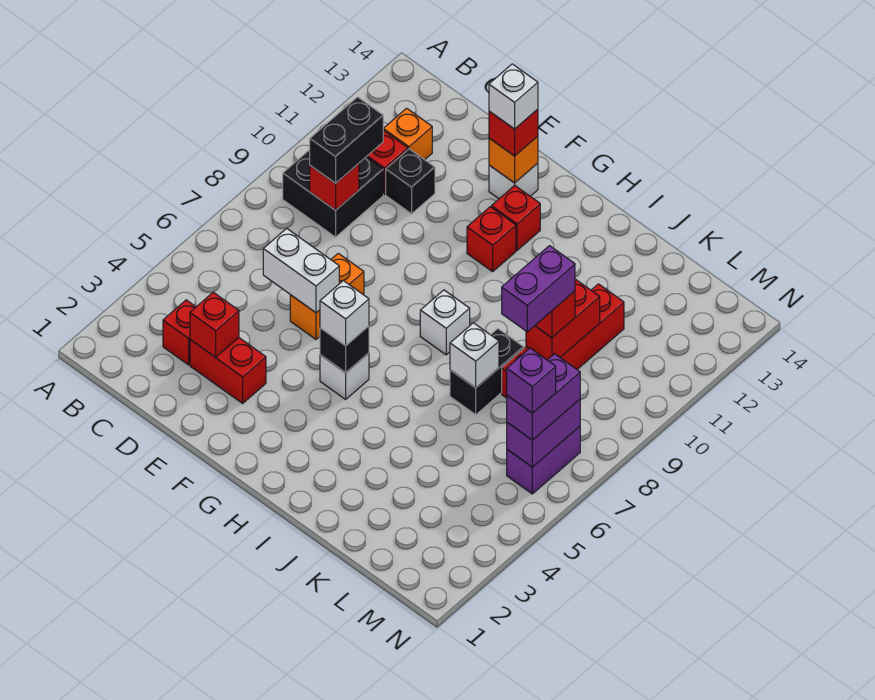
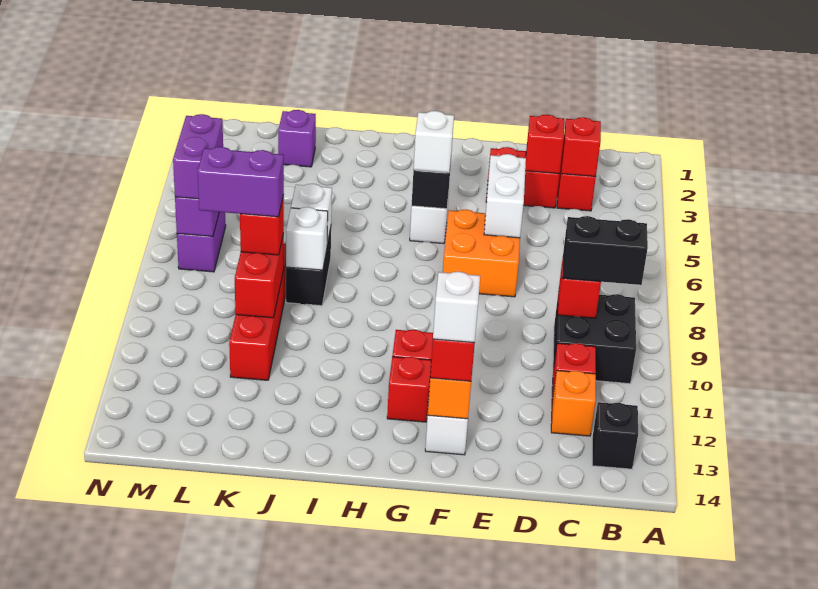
none -> red 1x1 brick [561,117,601,177]
black 1x2 brick [310,97,383,183] -> black 1x2 brick turned to [563,216,648,285]
white 1x2 brick [263,228,339,313] -> white 1x2 brick turned to [484,154,526,238]
black 1x1 brick [386,149,435,214] -> black 1x1 brick moved to [592,402,638,469]
orange 1x2 brick [290,253,364,340] -> orange 2x2 brick [443,209,520,297]
white 1x1 brick [420,290,470,355] -> white 1x1 brick moved to [286,207,328,270]
purple 1x2 brick [502,246,575,332] -> purple 1x2 brick turned to [198,147,284,217]
purple 1x1 brick [507,348,556,413] -> purple 1x1 brick moved to [278,110,316,167]

